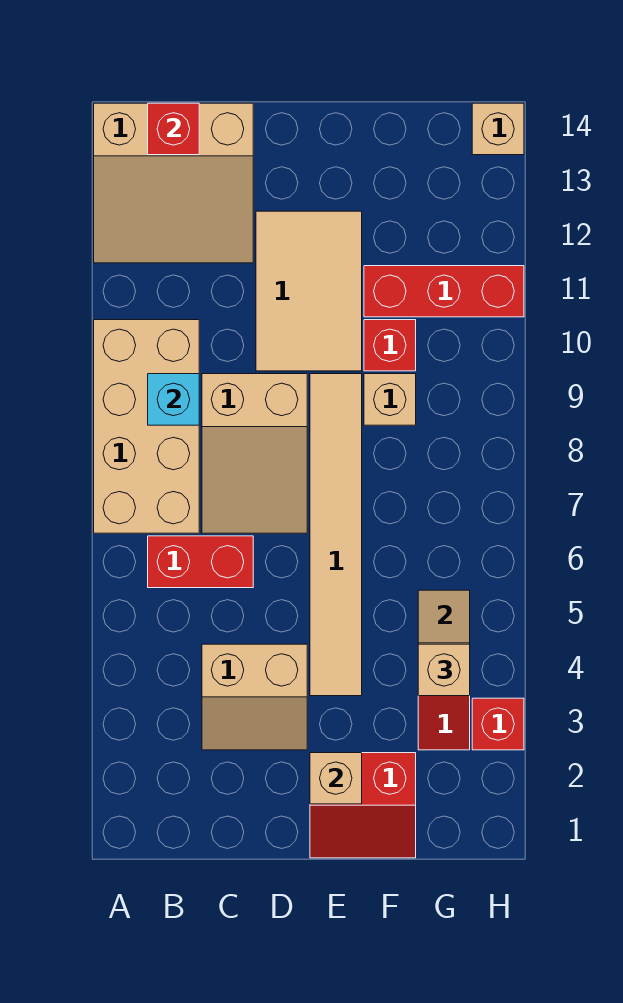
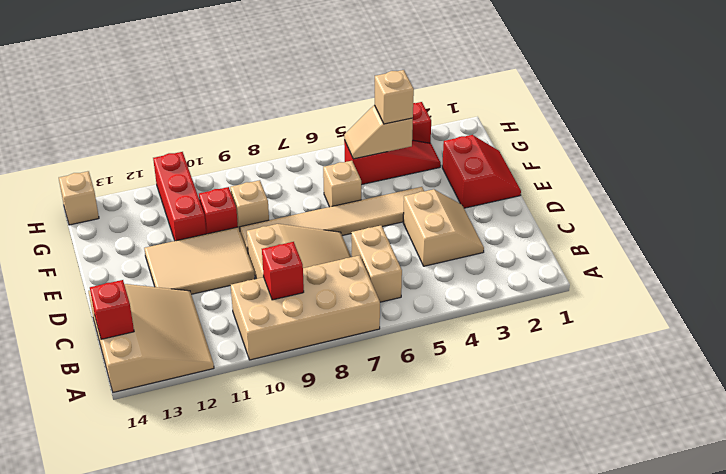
red 1x2 brick [148,536,253,588] -> tan 1x2 brick [351,225,402,302]
cyan 1x1 brick [148,374,199,425] -> red 1x1 brick [262,242,304,300]
tan 1x1 brick [310,753,362,804] -> tan 1x1 brick moved to [323,161,361,207]

